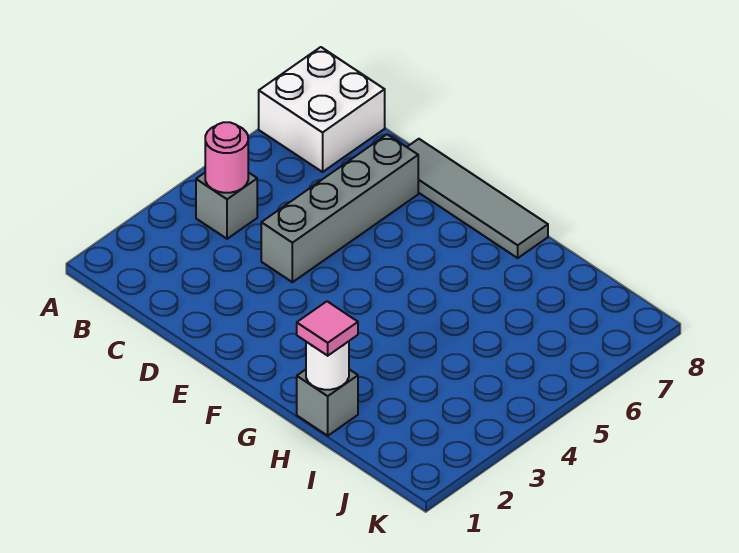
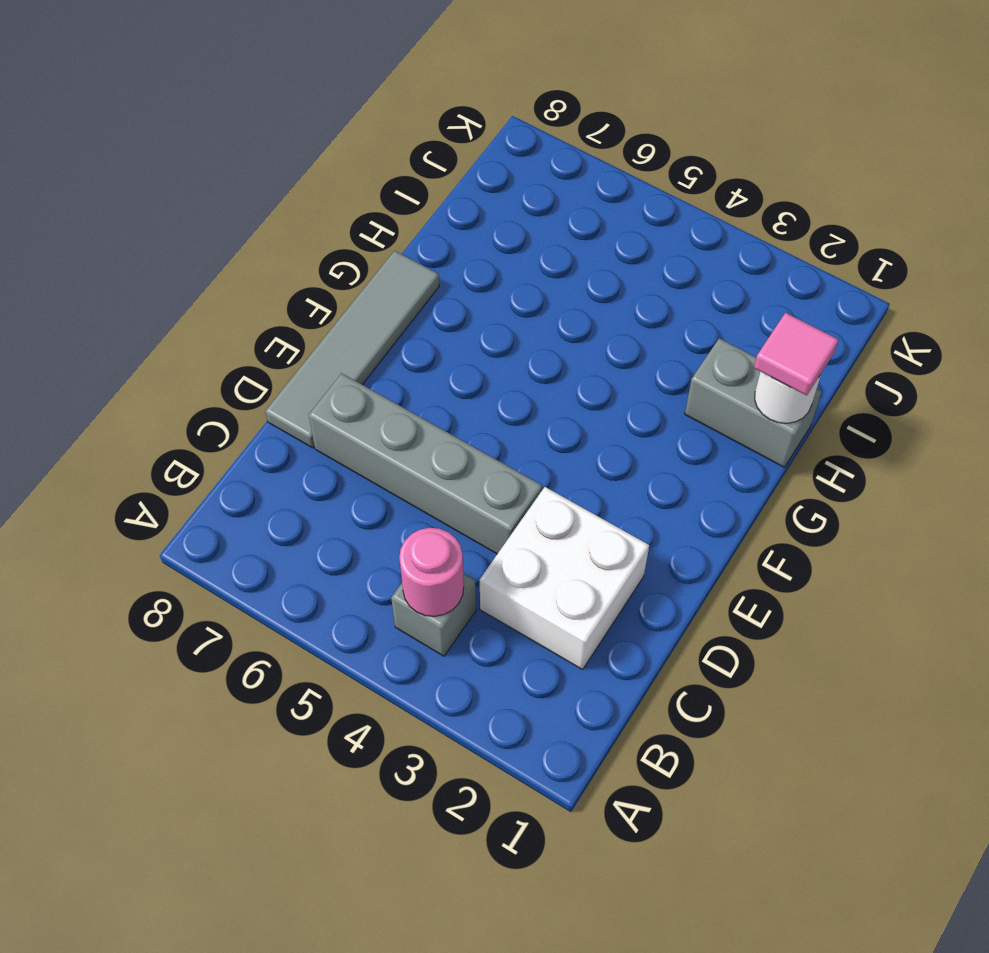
white 2x2 brick [259,47,385,172] -> white 2x2 brick moved to [480,487,649,670]
grey 1x1 brick [297,369,358,436] -> grey 1x2 brick [685,338,822,467]

